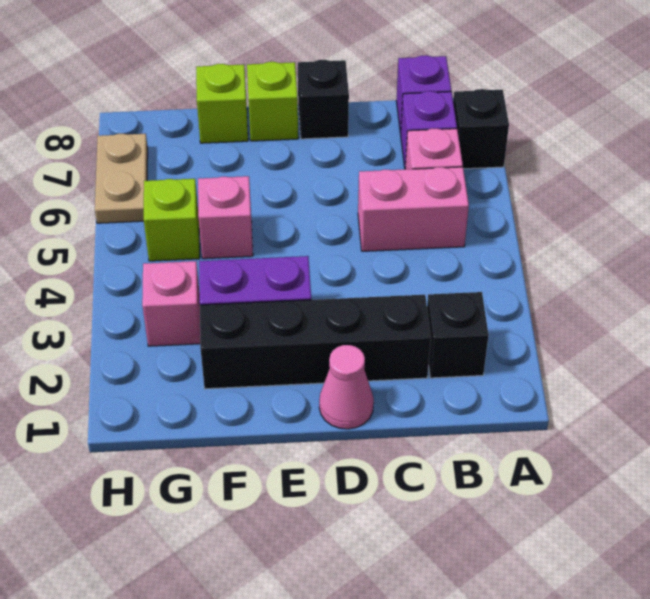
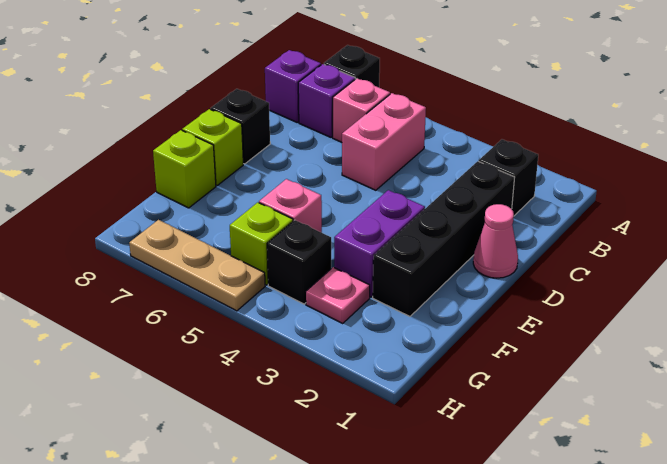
pink 1x1 brick [142,261,200,346] -> pink 1x1 plate [306,267,370,323]
none -> black 1x1 brick [267,220,331,304]
tan 1x2 plate [95,134,148,223] -> tan 1x3 plate [129,220,265,311]

